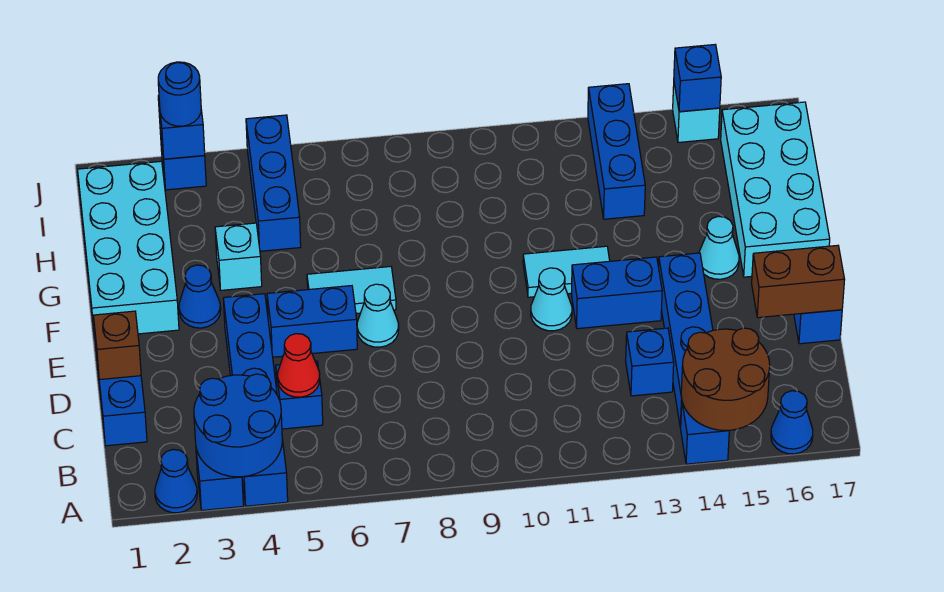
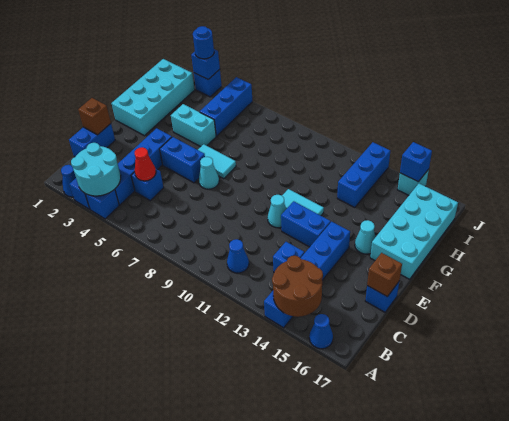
blue 2x2 round brick [194,374,282,477] -> cyan 2x2 round brick [71,143,121,196]
brown 1x2 brick [752,245,845,318] -> brown 1x1 brick [367,253,402,297]
blue 1x1 cone [179,265,221,328] -> blue 1x1 cone moved to [227,239,249,273]
cyan 1x1 brick [215,223,262,290] -> cyan 1x2 brick [171,104,216,147]

